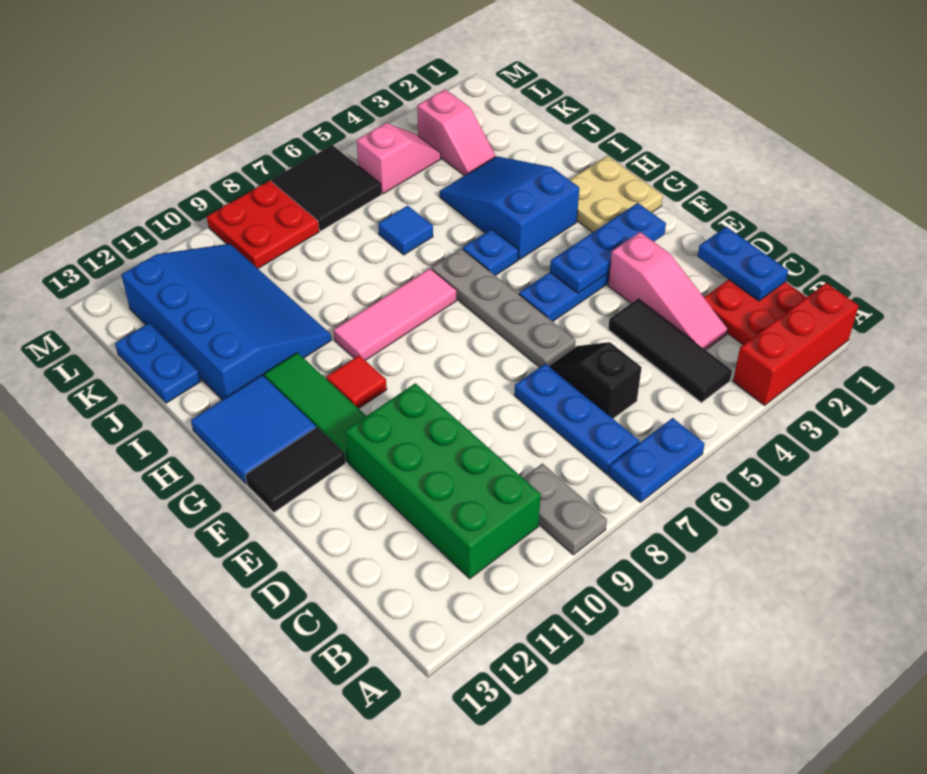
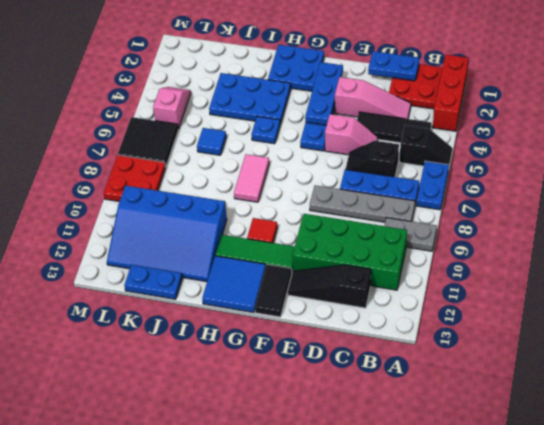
none -> black 1x2 slope [400,125,452,166]
none -> black 1x3 slope [288,265,371,308]
grey 1x4 plate [432,248,576,367] -> grey 1x4 plate moved to [310,185,415,222]
tan 2x2 plate [570,156,663,232] -> blue 2x2 plate [268,45,324,91]
blue 2x3 slope [440,156,579,260] -> blue 2x3 plate [209,73,291,124]
pink 1x3 tile [333,268,456,360] -> pink 1x2 tile [234,154,269,202]
blue 3x4 slope [121,244,331,400] -> blue 3x4 slope turned to [107,186,227,282]
pink 1x2 slope [417,89,496,176] -> pink 1x2 slope moved to [325,114,378,155]

